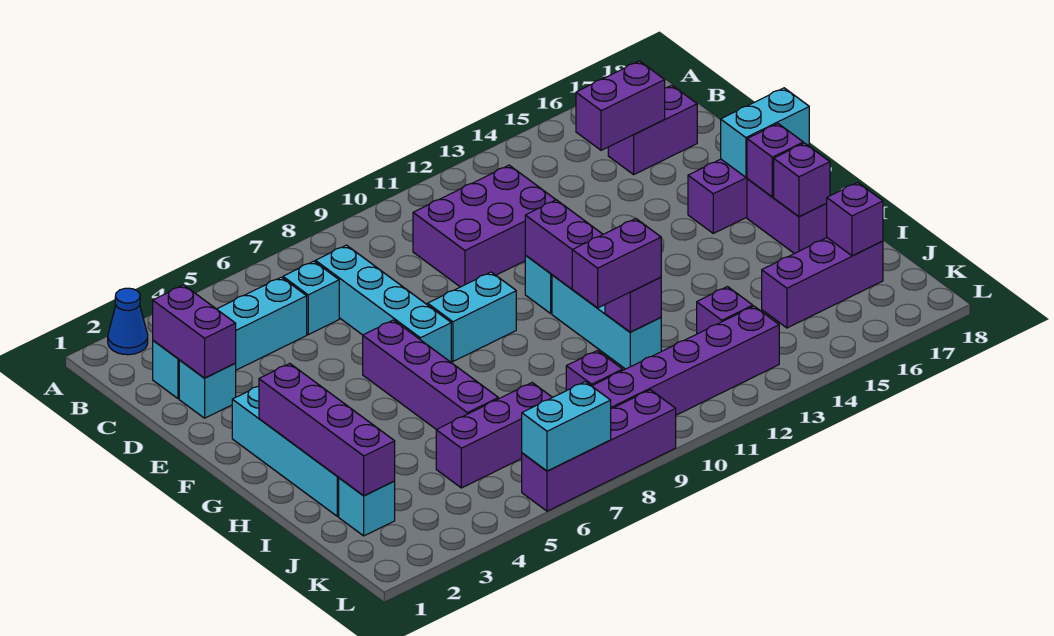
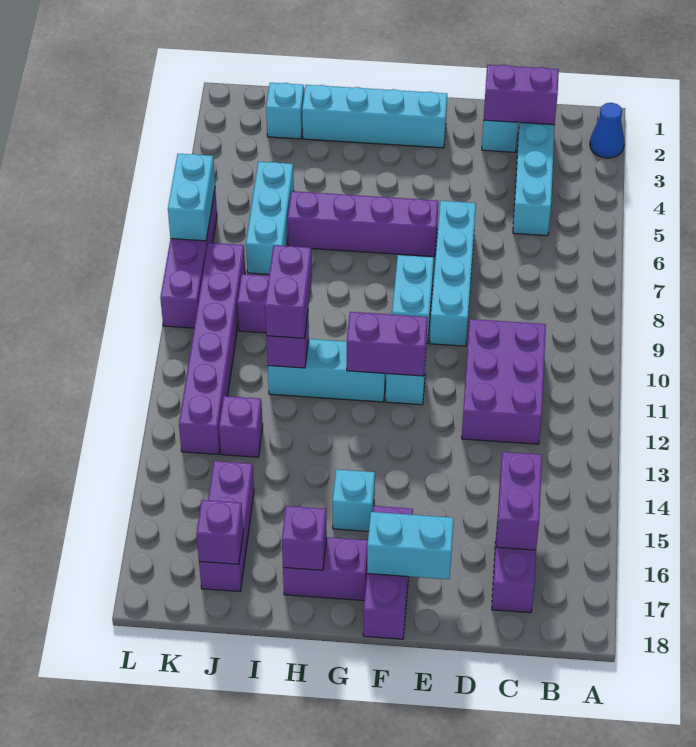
cyan 1x1 brick [283,261,339,335] -> cyan 1x1 brick moved to [333,469,375,531]
cyan 1x4 brick [315,245,451,362] -> cyan 1x4 brick turned to [430,201,476,346]
cyan 1x2 brick [721,88,809,177] -> cyan 1x2 brick turned to [367,512,454,579]
purple 1x4 brick [259,364,395,496] -> none
purple 1x1 brick [747,124,803,197] -> none
purple 1x3 brick [436,383,552,488] -> cyan 1x3 brick [246,162,294,274]

